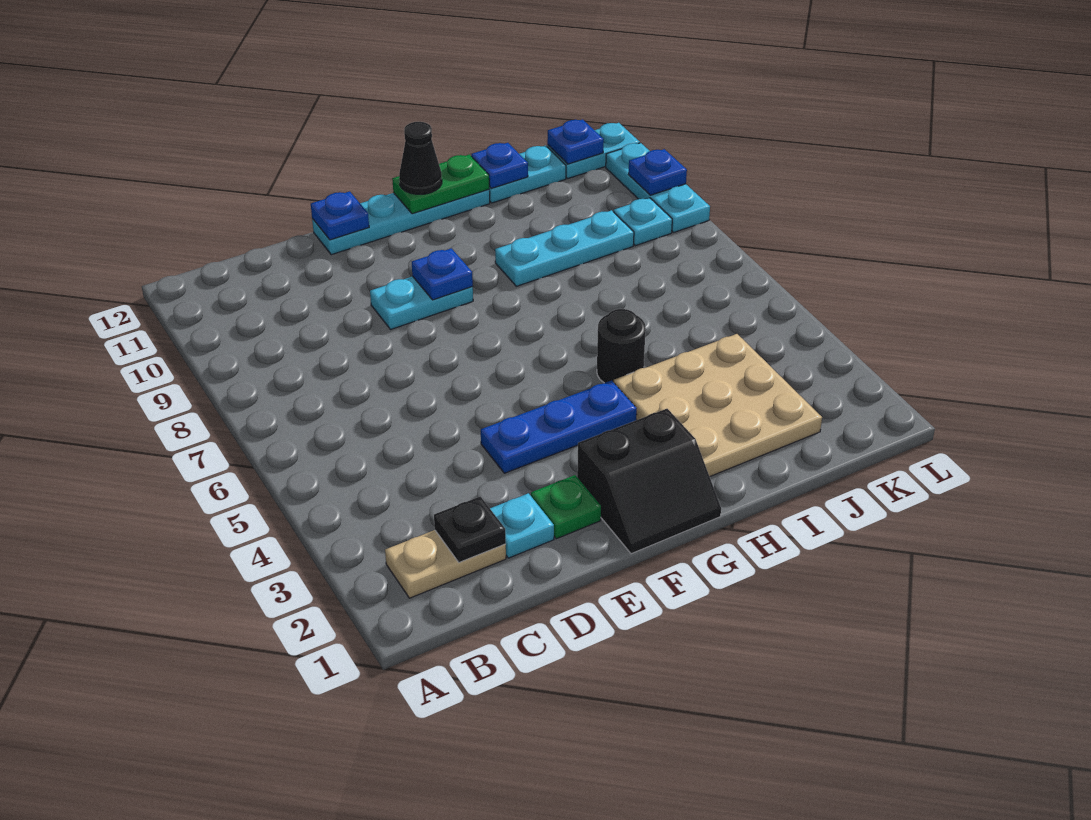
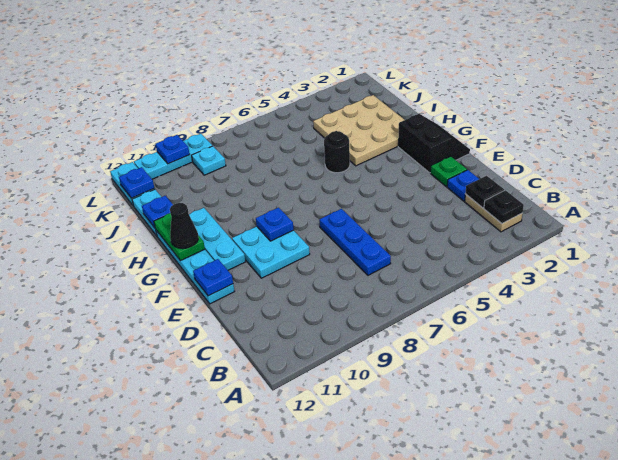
none -> black 1x1 plate [484,190,524,223]
cyan 1x1 plate [490,493,554,558] -> blue 1x1 plate [447,170,479,201]
blue 1x3 plate [481,380,637,473] -> blue 1x3 plate moved to [319,209,391,275]
cyan 1x2 plate [370,276,473,329] -> cyan 2x2 plate [232,226,310,278]
cyan 1x3 plate [495,210,634,286] -> cyan 1x3 plate moved to [189,208,245,270]

